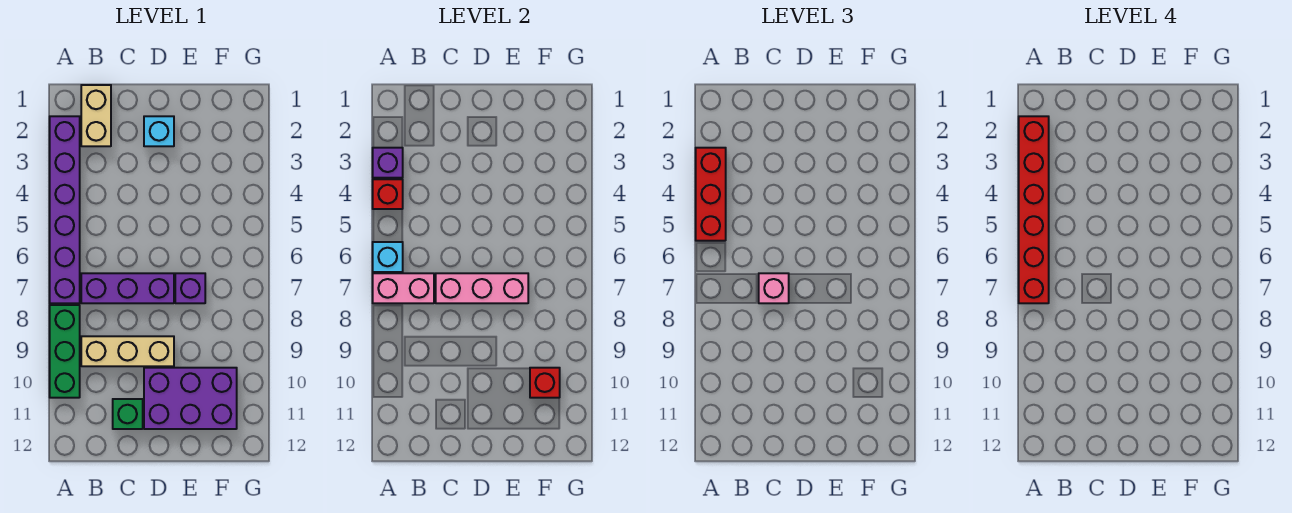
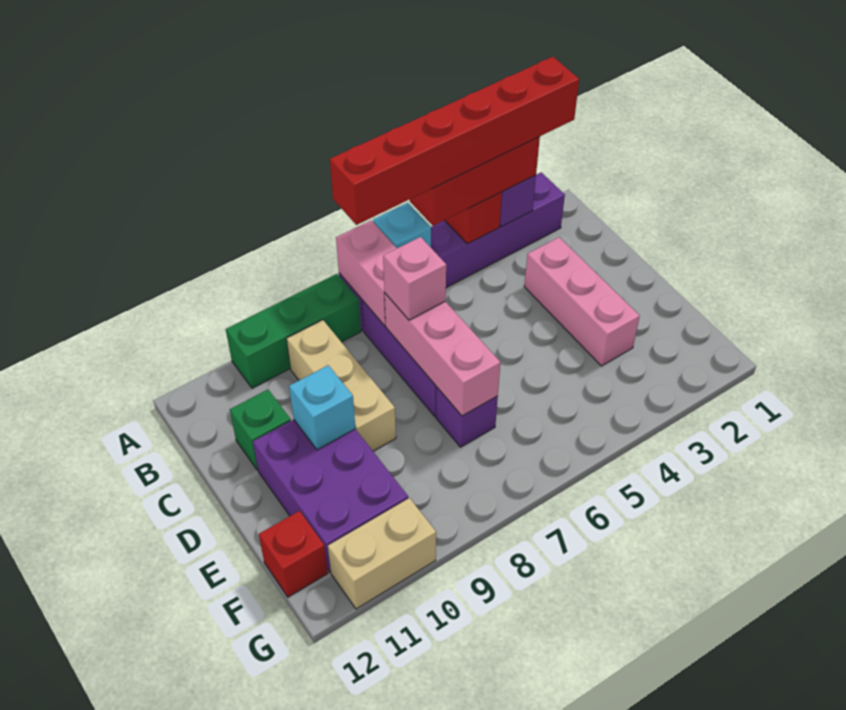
tan 1x2 brick [81,85,111,146] -> tan 1x2 brick moved to [328,498,436,609]
none -> pink 1x3 brick [524,237,640,366]
cyan 1x1 brick [144,116,174,146] -> cyan 1x1 brick moved to [289,365,355,450]
red 1x1 brick [530,368,560,398] -> red 1x1 brick moved to [259,511,328,597]

